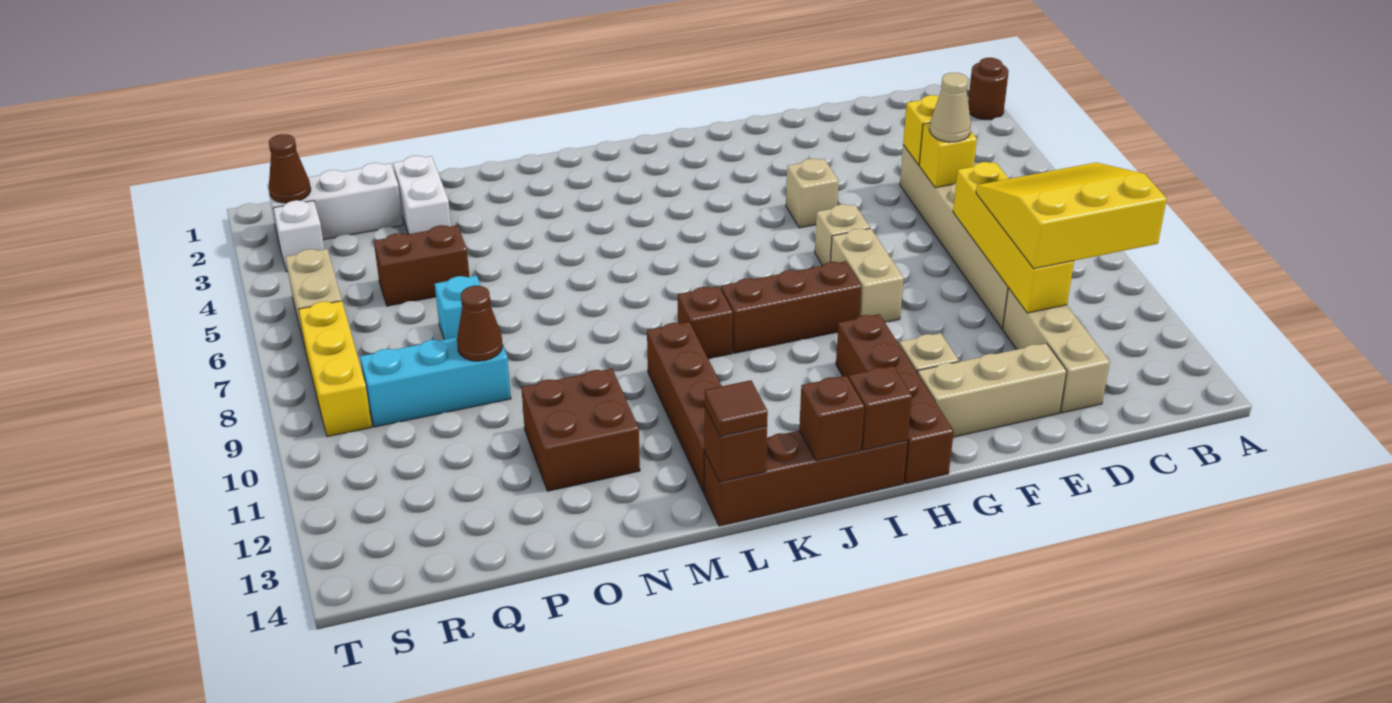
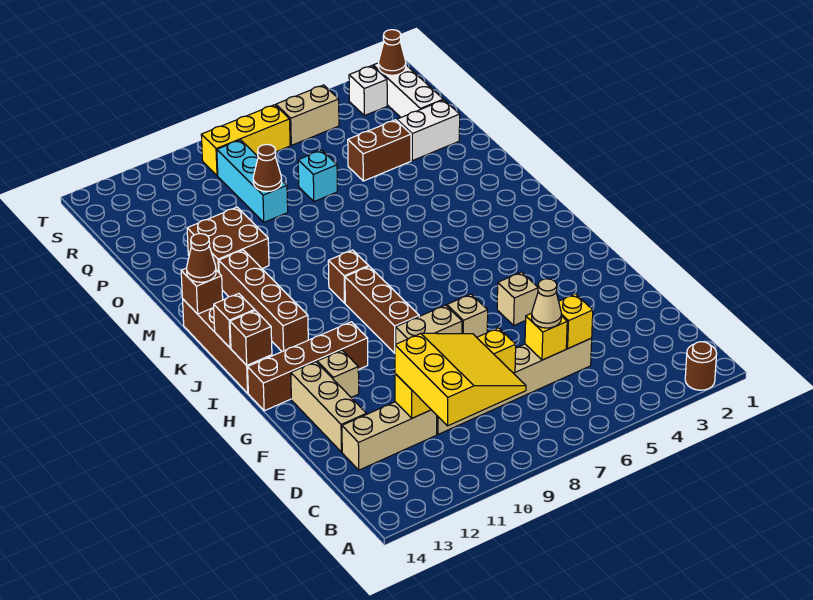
brown 1x4 brick [647,322,722,492] -> brown 1x4 brick turned to [219,250,308,352]
brown 1x1 tile [705,380,768,436] -> brown 1x1 cone [187,234,216,282]
brown 1x2 brick [374,225,469,306] -> brown 1x2 brick turned to [348,120,411,181]

